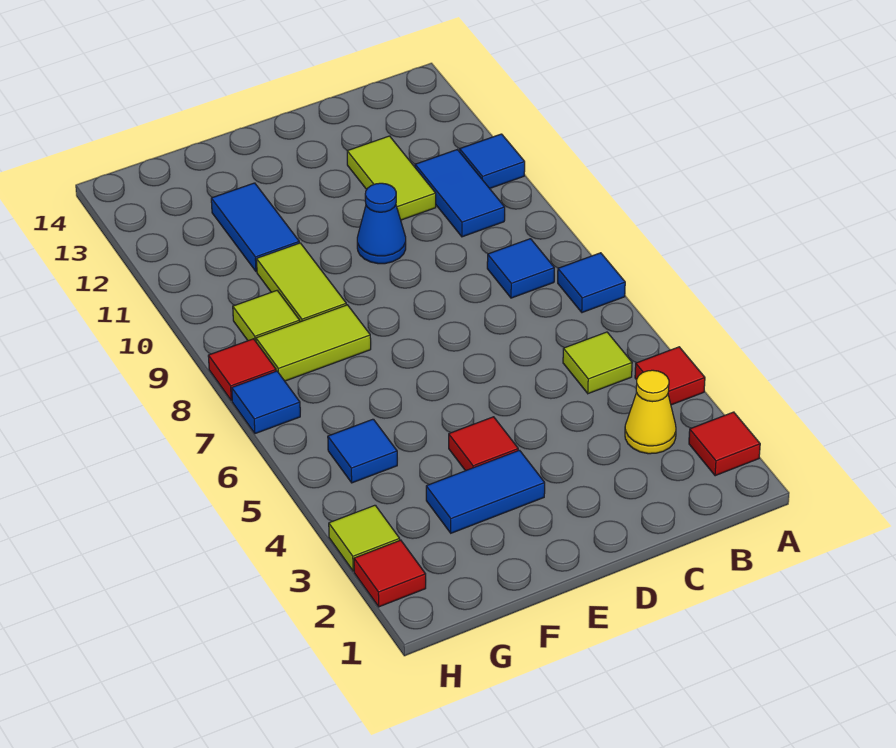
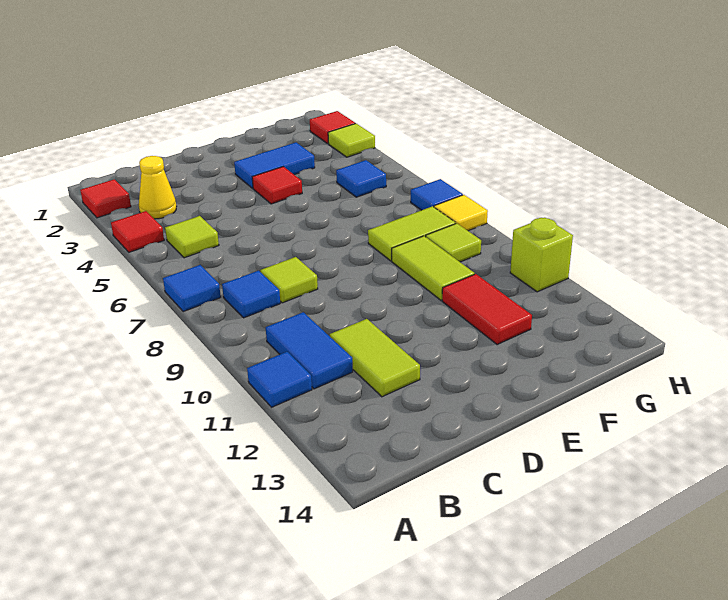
none -> lime 1x1 tile [260,257,318,303]
blue 1x1 cone [357,183,406,264] -> none
blue 1x2 tile [211,183,299,272] -> red 1x2 tile [442,274,532,345]
red 1x1 tile [208,339,276,401] -> yellow 1x1 tile [434,195,488,231]
none -> lime 1x1 brick [510,218,573,292]

